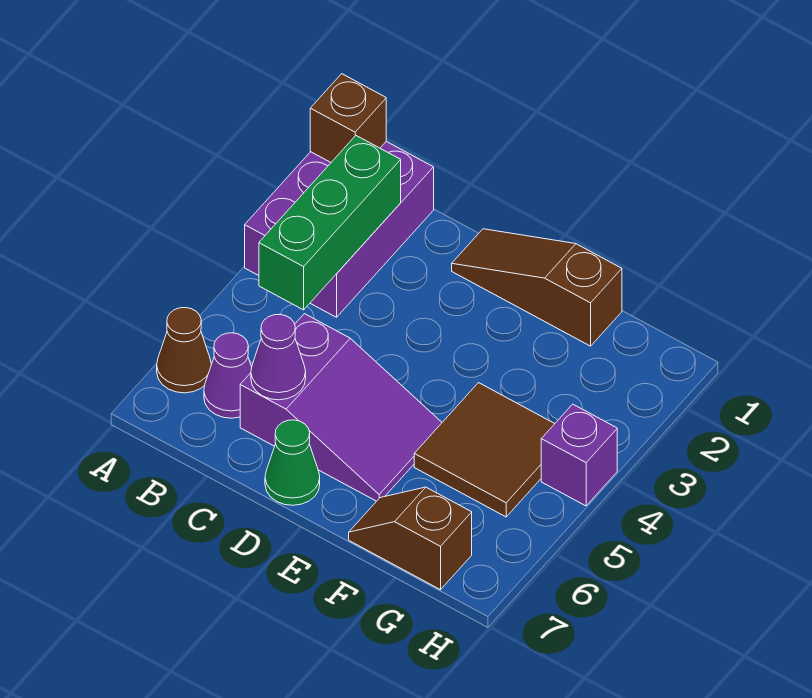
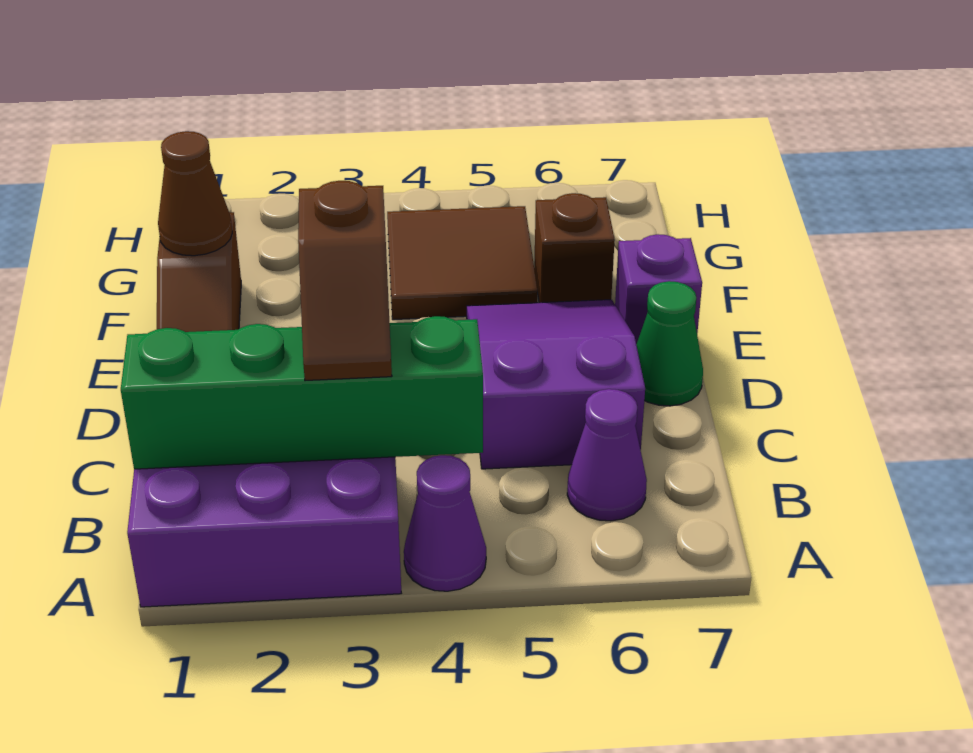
brown 1x1 brick [310,74,386,162] -> brown 1x1 brick moved to [534,193,615,303]
brown 1x1 cone [157,308,211,393] -> brown 1x1 cone moved to [158,131,232,256]
green 1x3 brick [259,136,401,310] -> green 1x4 brick [121,316,483,469]
purple 1x1 cone [251,314,306,400] -> purple 1x1 cone moved to [404,455,486,591]
brown 1x2 slope [349,487,472,590] -> brown 1x2 slope moved to [298,181,392,381]
purple 1x1 brick [541,404,617,506] -> purple 1x1 brick moved to [615,234,702,344]

